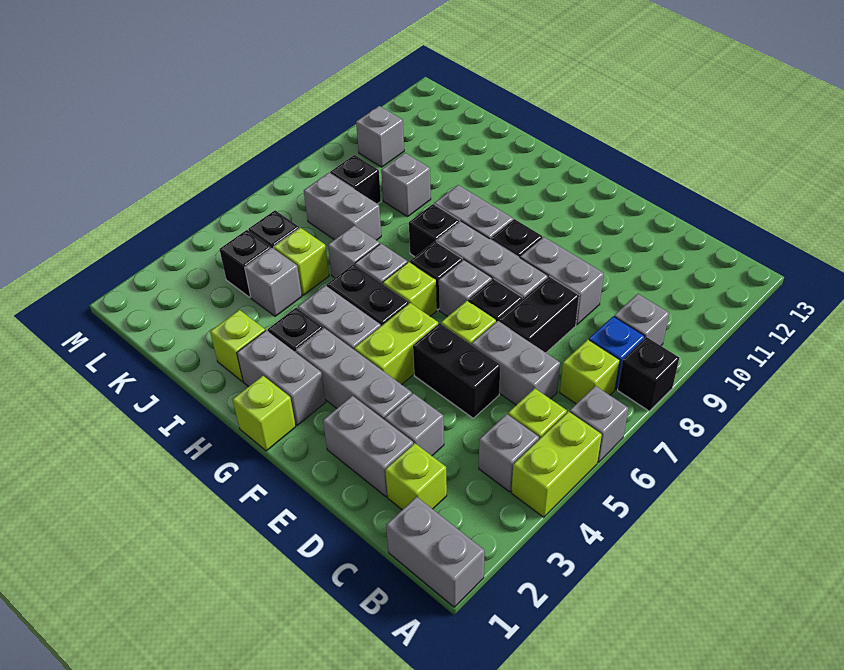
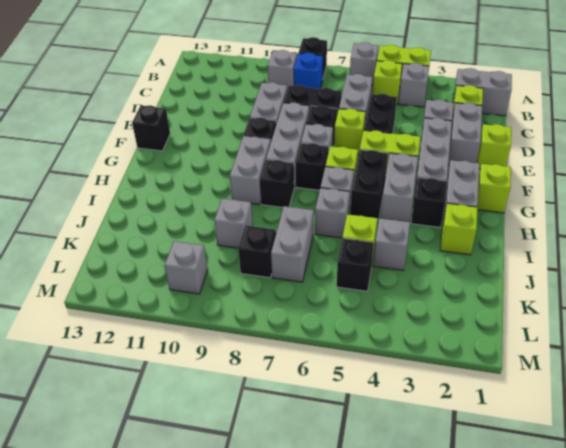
grey 1x2 brick [386,497,485,607] -> grey 1x2 brick turned to [453,68,512,116]
lime 1x1 brick [560,340,620,404] -> lime 1x1 brick moved to [477,124,511,169]
black 1x1 brick [219,230,271,297] -> black 1x1 brick moved to [132,105,170,151]

